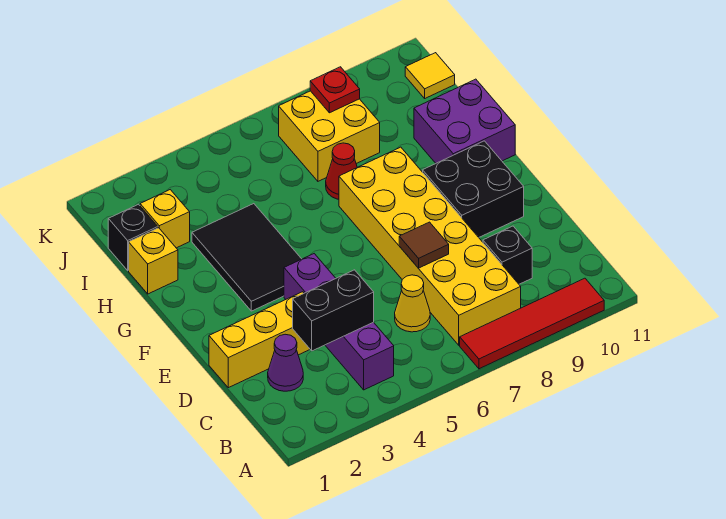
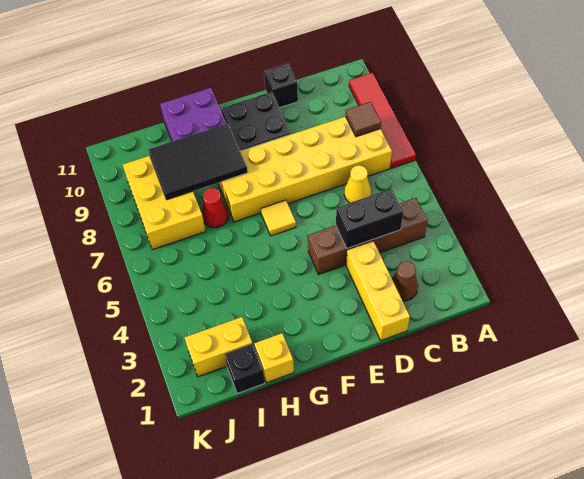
purple 1x4 brick [284,254,394,390] -> brown 1x4 brick [308,198,428,274]
purple 1x1 cone [268,334,303,391] -> brown 1x1 cone [392,262,418,301]
black 1x2 brick [293,270,374,351] -> black 1x2 brick turned to [336,189,403,248]
black 1x1 brick [483,226,532,284] -> black 1x1 brick moved to [264,63,298,107]
brown 1x1 tile [399,222,449,268] -> brown 1x1 tile moved to [346,102,381,137]
black 2x3 tile [192,204,301,311] -> black 2x3 tile moved to [148,124,248,200]
yellow 1x1 brick [140,190,190,248] -> yellow 1x2 brick [185,317,252,377]
yellow 2x2 brick [279,91,380,181] -> yellow 2x3 brick [123,156,206,250]
red 1x1 plate [310,67,360,113] -> none
yellow 1x1 tile [405,53,455,98] -> yellow 1x1 tile moved to [261,200,296,236]

